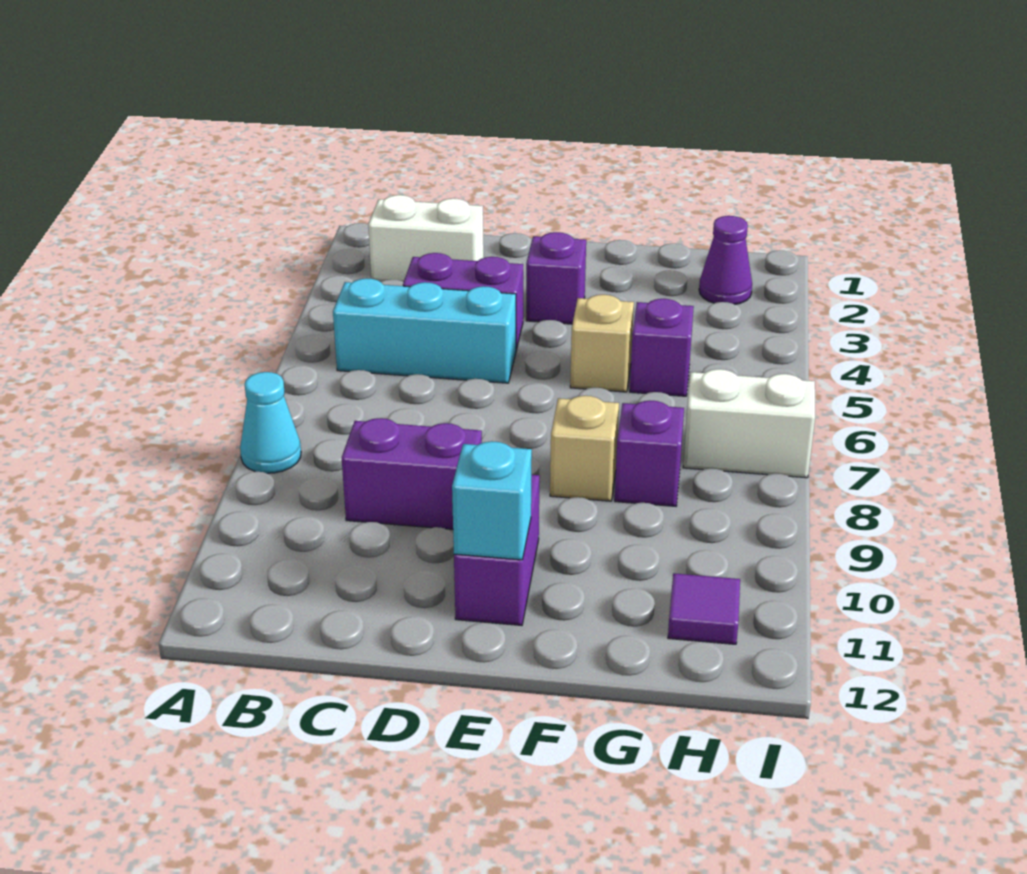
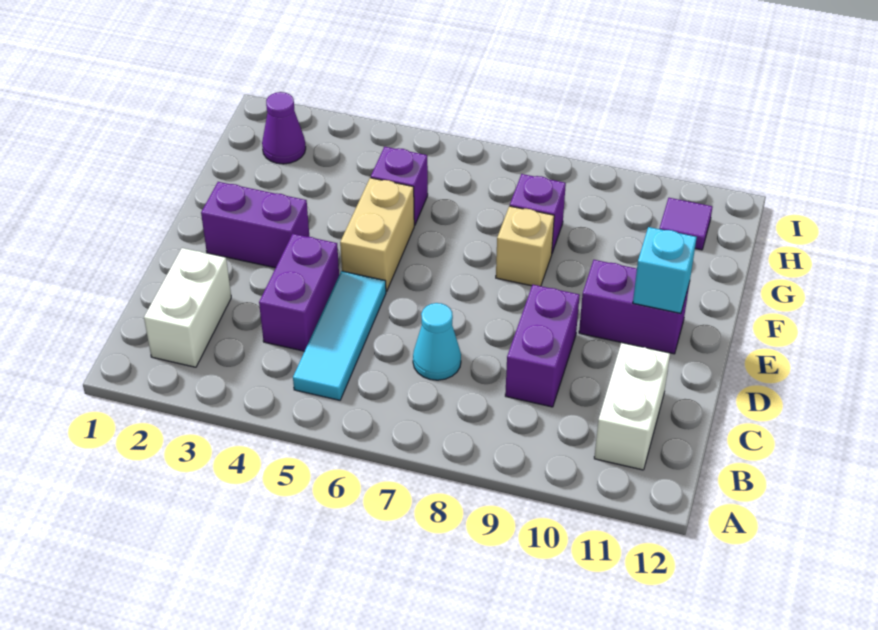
cyan 1x1 cone [240,372,301,473] -> cyan 1x1 cone moved to [413,303,461,380]
cyan 1x3 brick [333,278,516,383] -> cyan 1x3 tile [293,271,386,400]
purple 1x1 brick [526,232,586,324] -> purple 1x2 brick [201,182,309,268]
tan 1x1 brick [570,295,634,392] -> tan 1x2 brick [340,178,414,292]
white 1x2 brick [683,369,815,478] -> white 1x2 brick moved to [594,343,670,470]

